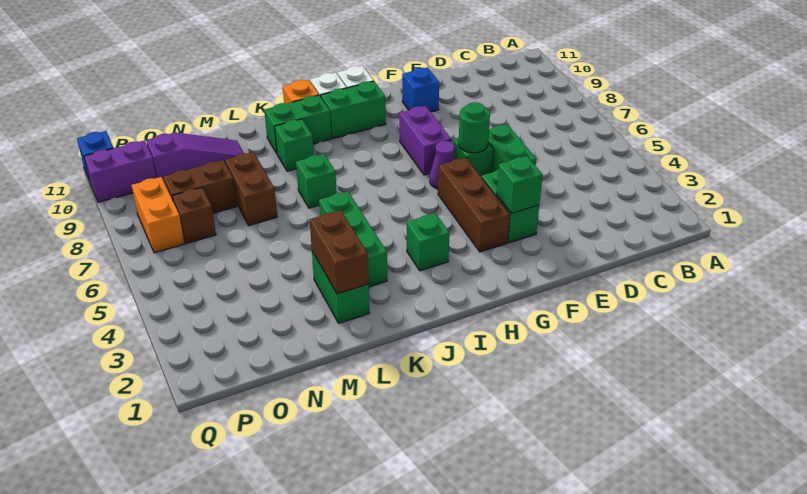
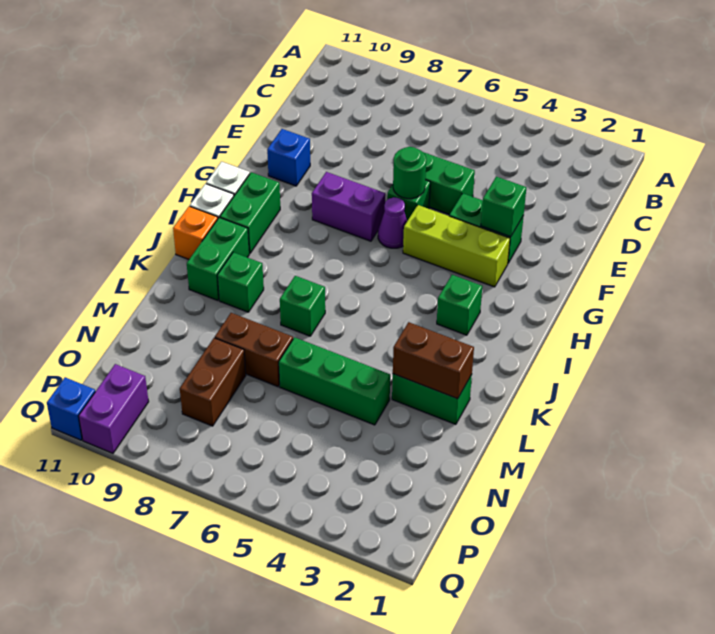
brown 1x3 brick [438,158,510,252] -> lime 1x3 brick [403,205,510,287]
green 1x3 brick [319,191,387,287] -> green 1x3 brick moved to [279,337,390,425]
purple 1x3 slope [146,132,244,181] -> none
brown 1x1 brick [172,188,216,244] -> none
orange 1x2 brick [131,177,184,253] -> none

